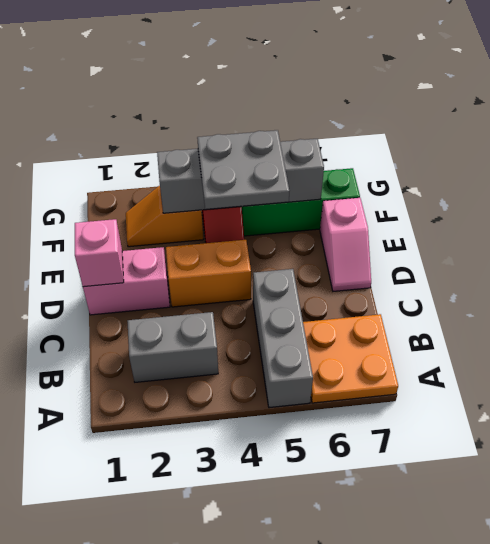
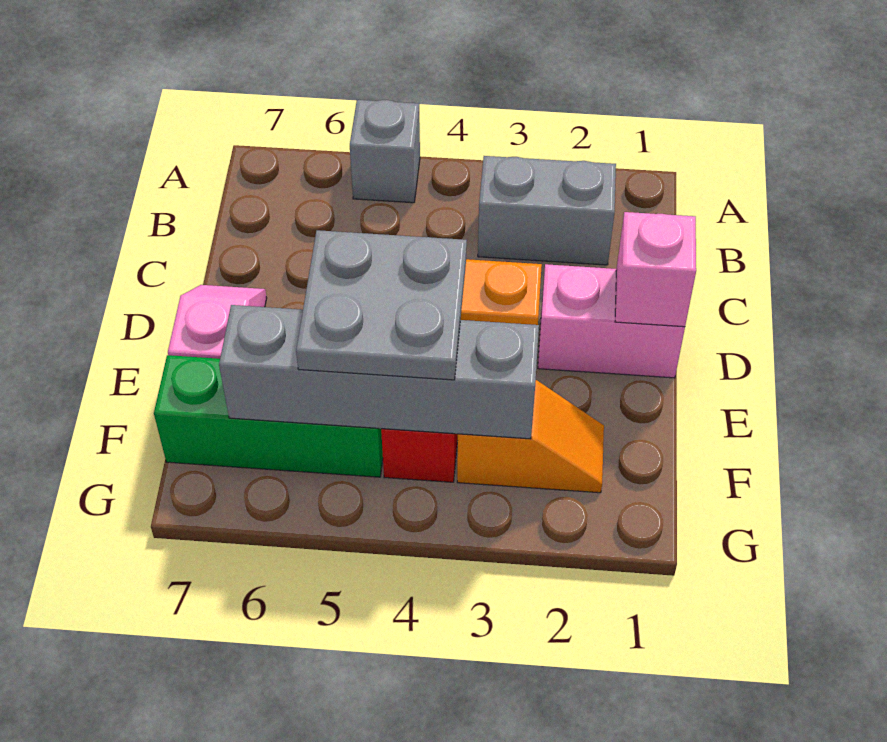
grey 1x3 brick [253,269,313,408] -> grey 1x1 brick [350,100,420,203]
orange 2x2 plate [303,314,398,403] -> none

